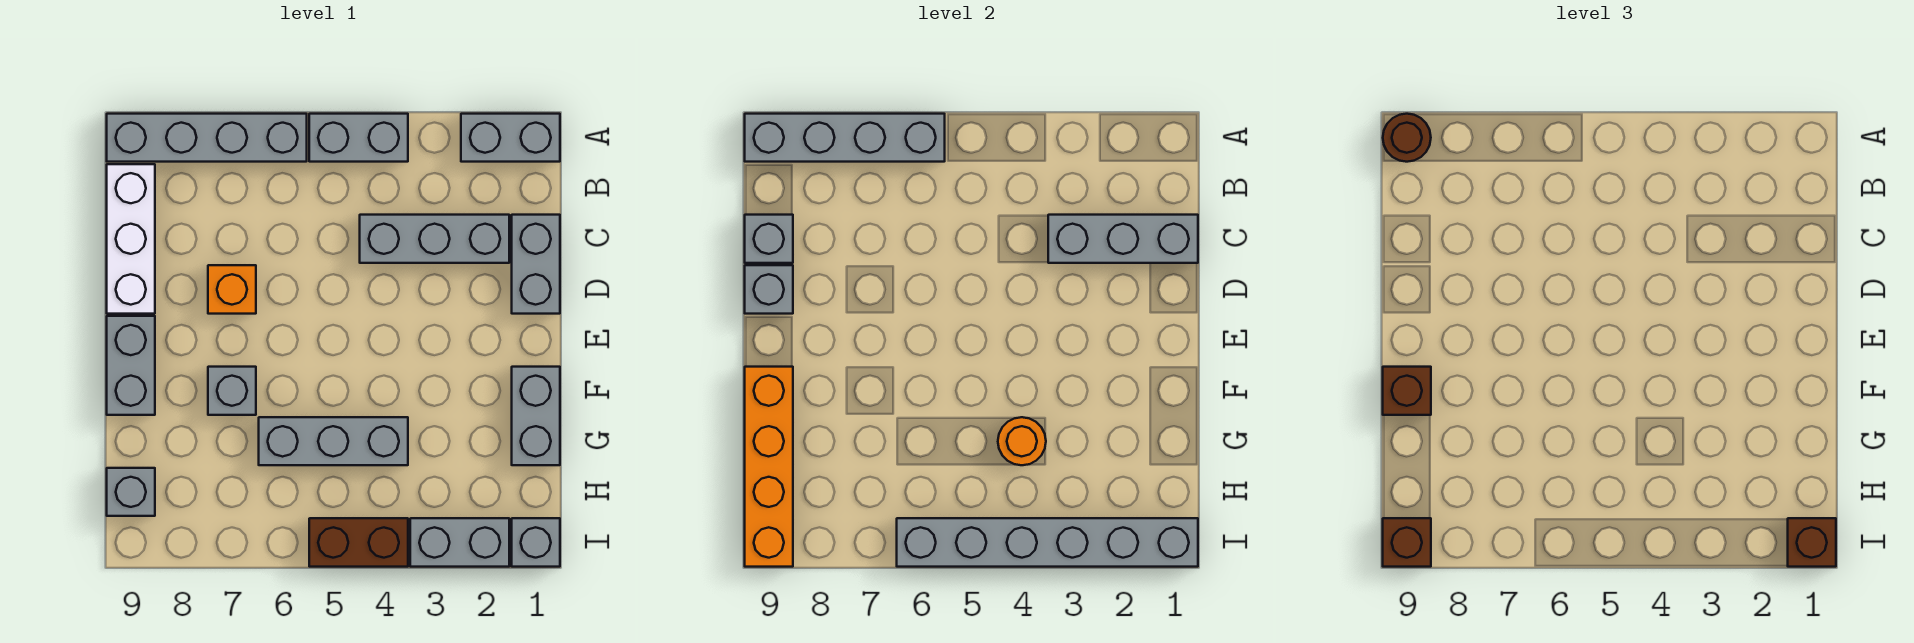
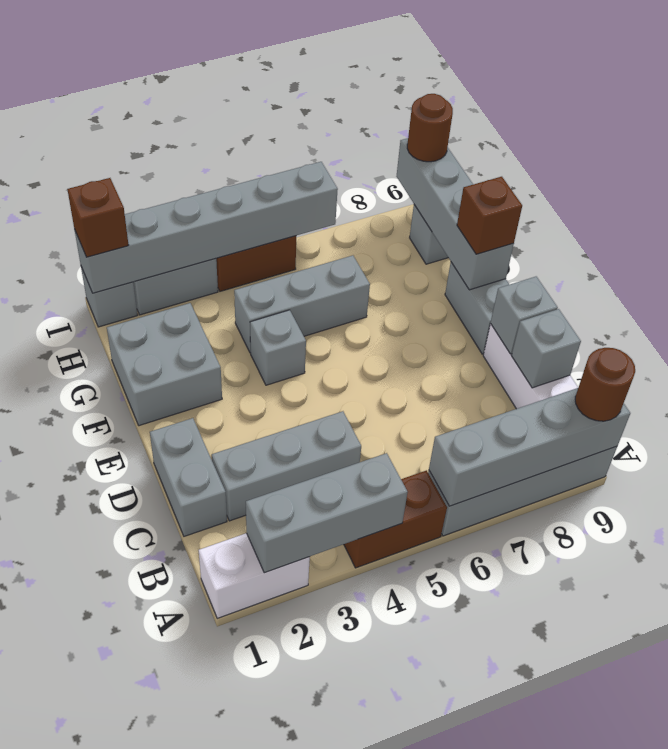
grey 1x2 brick [461,114,560,162] -> white 1x2 brick [199,533,310,618]
grey 1x2 brick [309,114,408,162] -> brown 1x2 brick [344,470,447,568]
grey 1x3 brick [1048,215,1198,263] -> grey 1x3 brick moved to [246,453,408,573]
orange 1x1 brick [208,265,256,314] -> none
grey 1x2 brick [512,367,560,465] -> grey 2x2 brick [107,303,222,426]
grey 1x1 brick [208,367,256,415] -> grey 1x1 brick moved to [250,310,306,385]
orange 1x4 brick [745,367,793,567] -> grey 1x4 brick [396,138,514,290]
orange 1x1 round brick [998,417,1046,465] -> none
brown 1x1 brick [1383,518,1431,567] -> brown 1x1 round brick [407,94,453,162]

